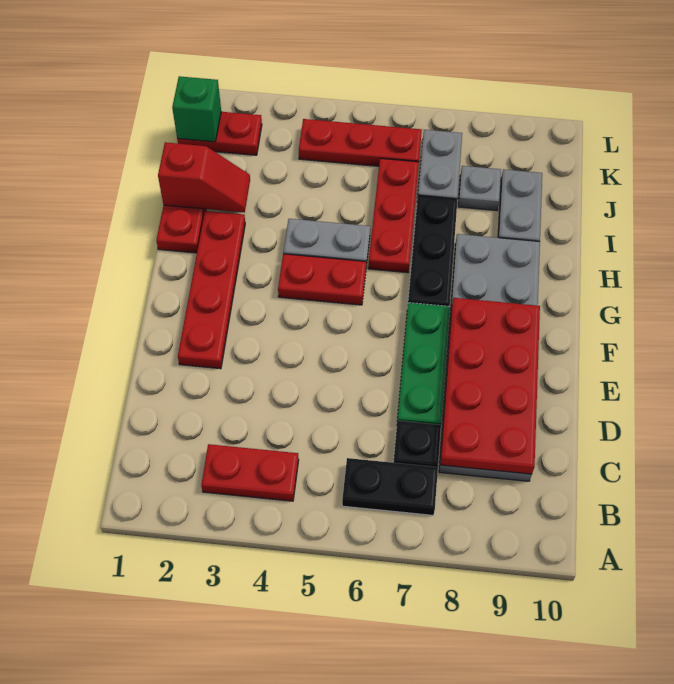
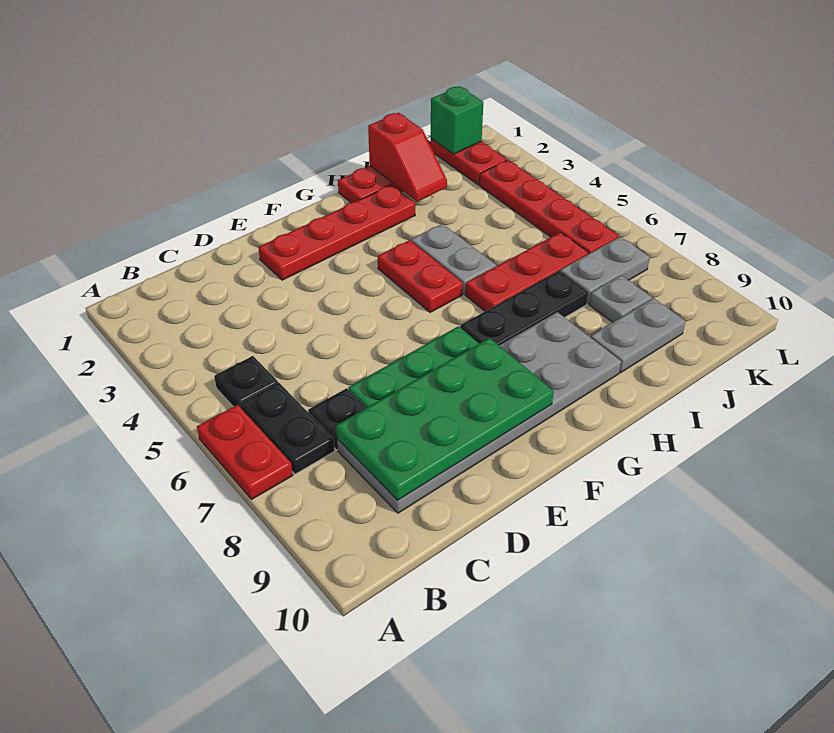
red 1x2 plate [201,444,299,501] -> red 1x2 plate moved to [197,405,293,500]
none -> black 1x1 plate [214,356,278,407]
red 2x4 plate [440,298,540,474] -> green 2x4 plate [336,338,554,500]
red 1x3 plate [299,119,422,166] -> red 1x4 plate [479,160,619,254]

